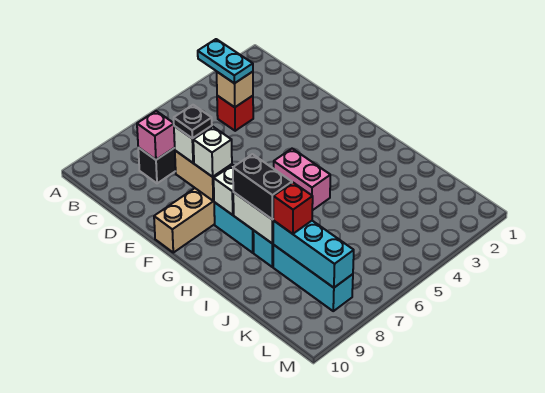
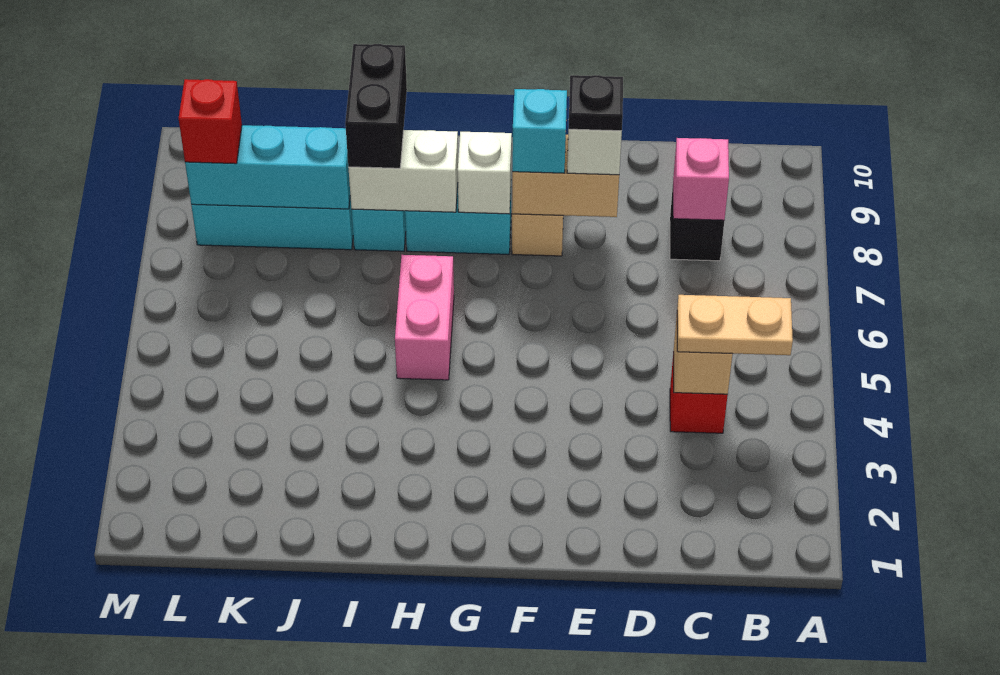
cyan 1x2 plate [198,39,253,83] -> tan 1x2 plate [677,295,793,355]
white 1x1 brick [193,127,232,177] -> cyan 1x1 brick [512,89,567,173]
pink 1x2 brick [274,149,330,210] -> pink 1x2 brick turned to [395,255,454,380]
black 1x2 brick [233,154,292,220] -> black 1x2 brick turned to [345,44,407,168]
red 1x1 brick [273,183,313,234] -> red 1x1 brick moved to [179,79,242,164]

